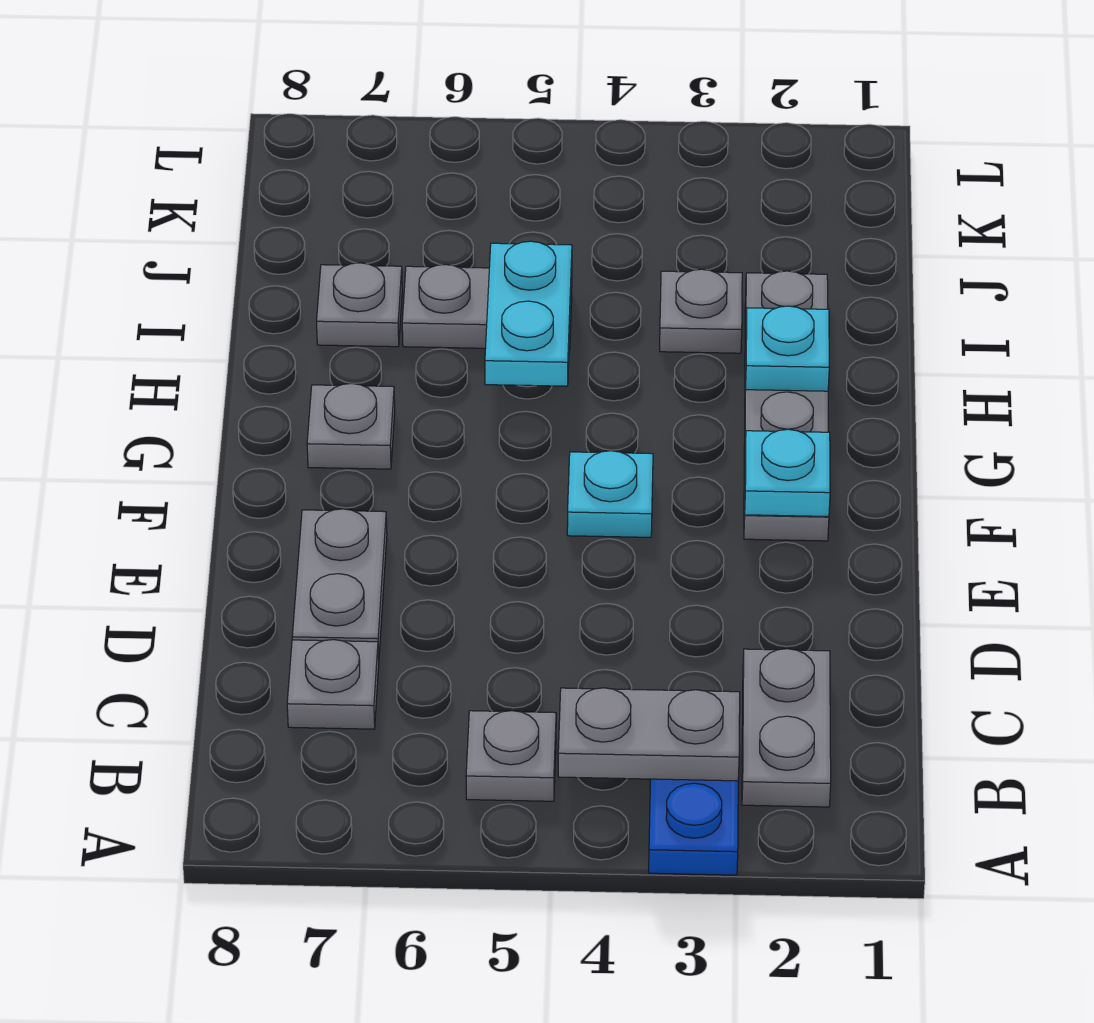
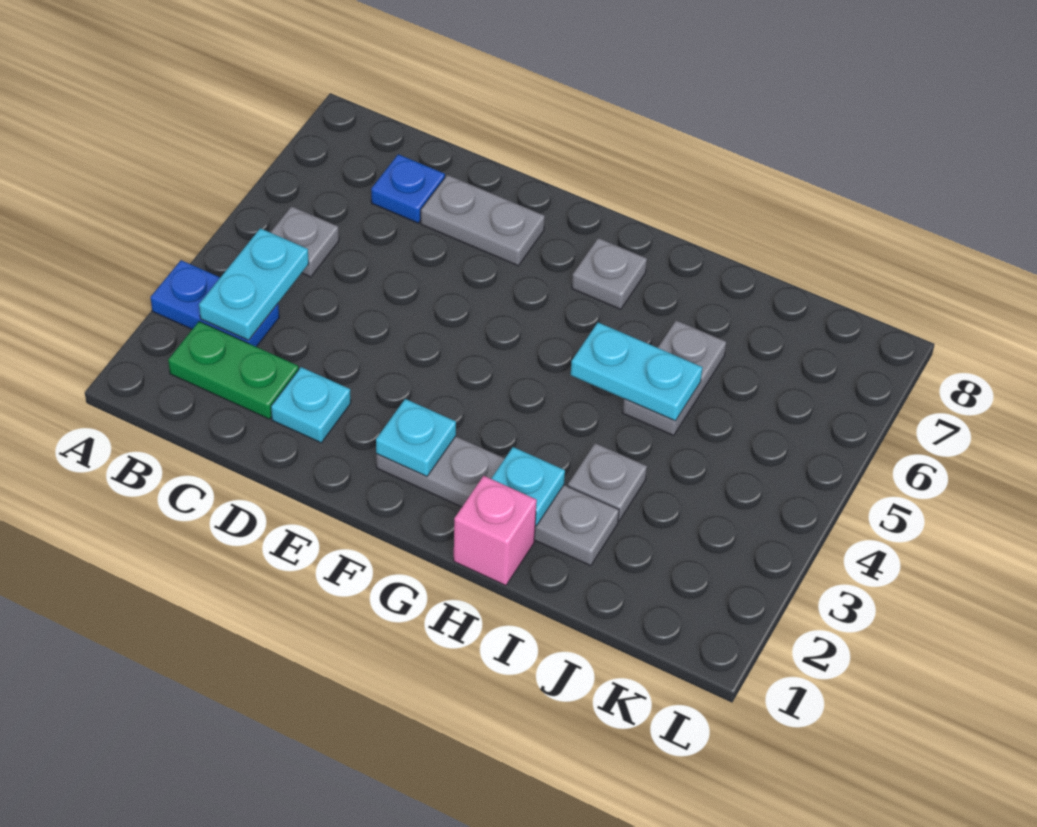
grey 1x2 plate [742,649,831,807] -> green 1x2 plate [168,321,299,419]
grey 1x2 plate [558,688,740,781] -> cyan 1x2 plate [199,228,309,340]
grey 1x1 plate [287,640,379,729] -> blue 1x1 plate [371,154,445,223]
cyan 1x1 plate [567,451,653,537] -> cyan 1x1 plate moved to [271,367,351,443]
none -> pink 1x1 brick [454,476,537,586]
grey 1x1 plate [317,263,402,347] -> none

